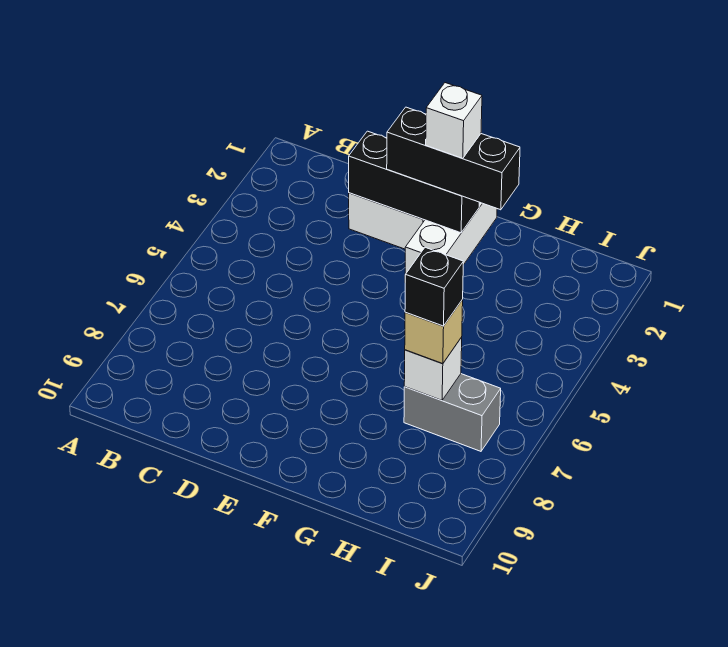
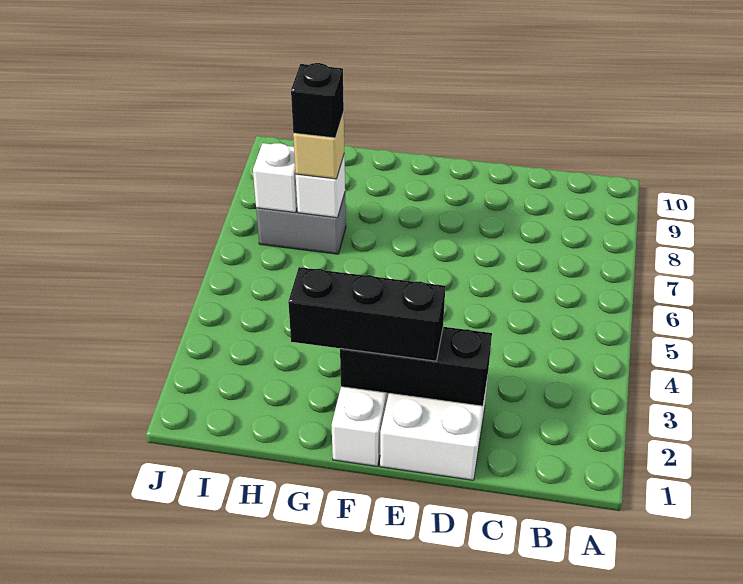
white 1x1 brick [426,83,482,158] -> white 1x1 brick moved to [253,143,297,212]

